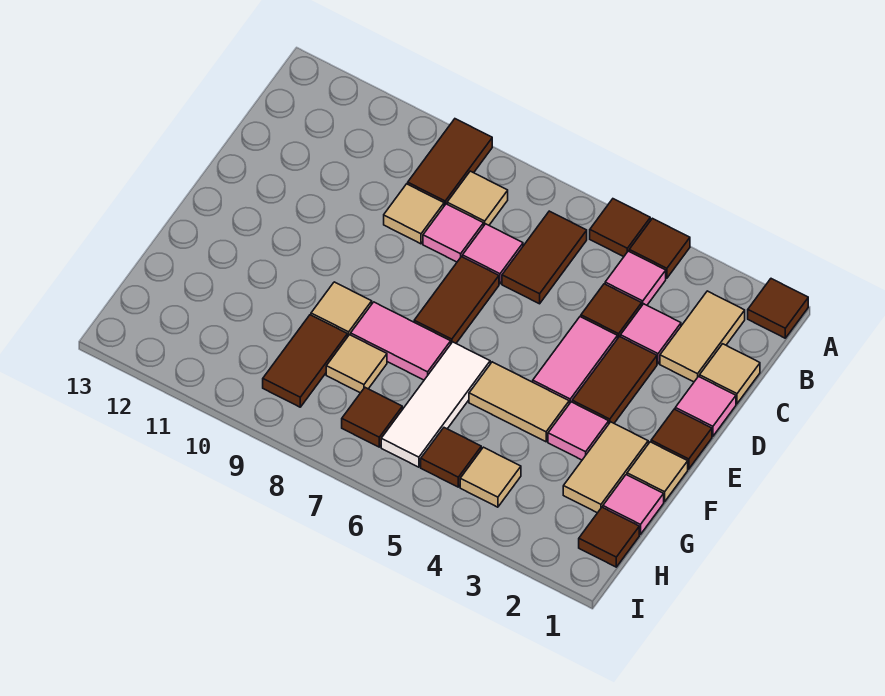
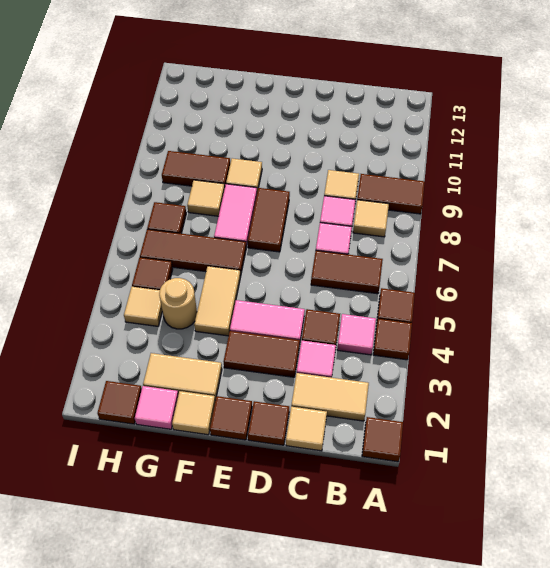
pink 1x1 tile [675,377,736,436] -> brown 1x1 tile [248,401,289,445]
brown 1x2 tile [414,257,499,343] -> brown 1x2 tile turned to [248,188,290,252]
pink 1x1 tile [548,402,609,460] -> none
white 1x3 tile [381,342,490,467] -> brown 1x3 tile [140,229,246,276]
none -> tan 1x1 round brick [159,278,197,329]

